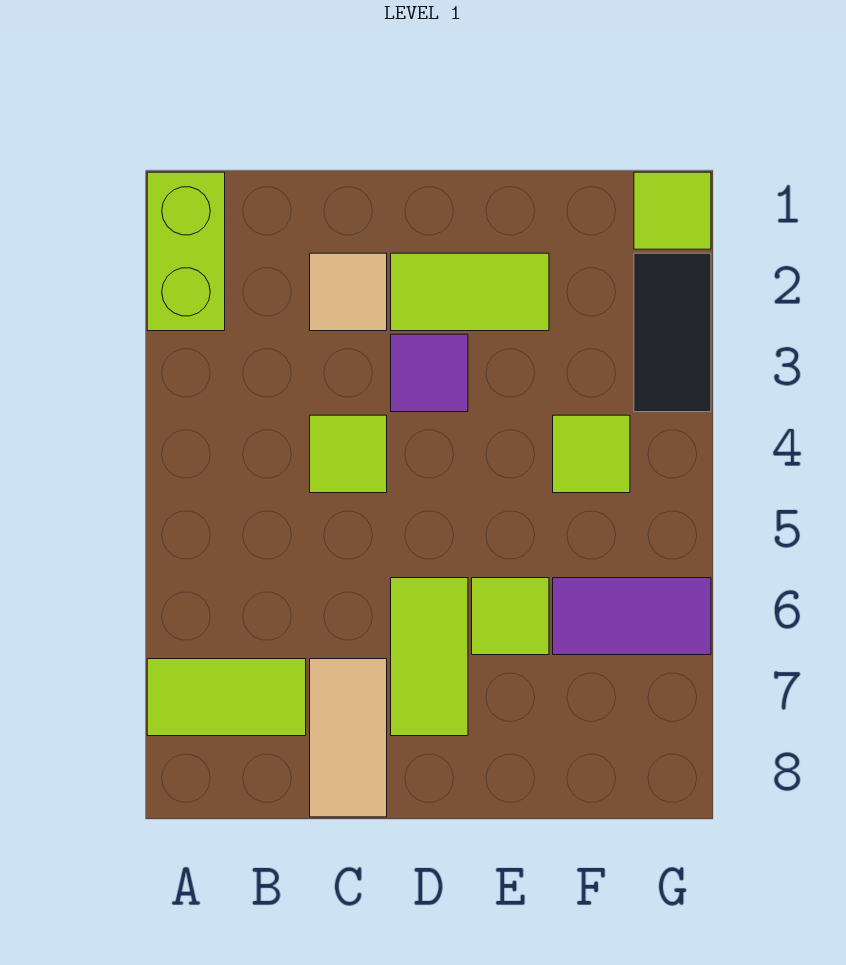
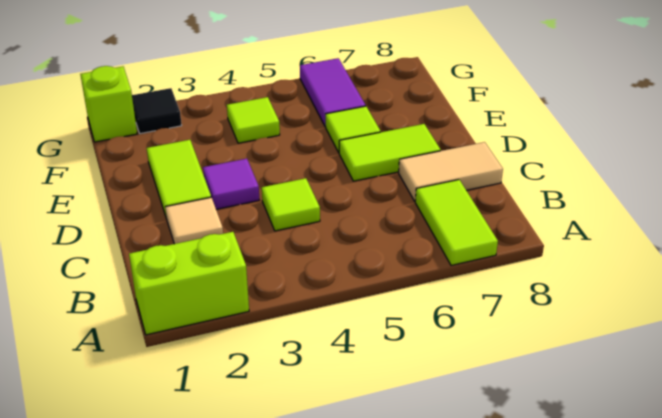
lime 1x1 tile [634,172,711,249] -> lime 1x1 brick [80,66,137,142]
black 1x2 tile [634,253,711,412] -> black 1x1 tile [132,88,182,134]

